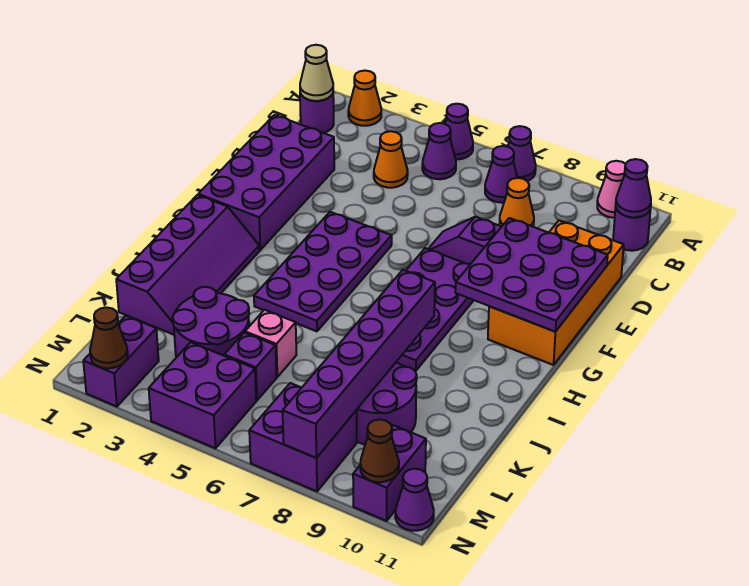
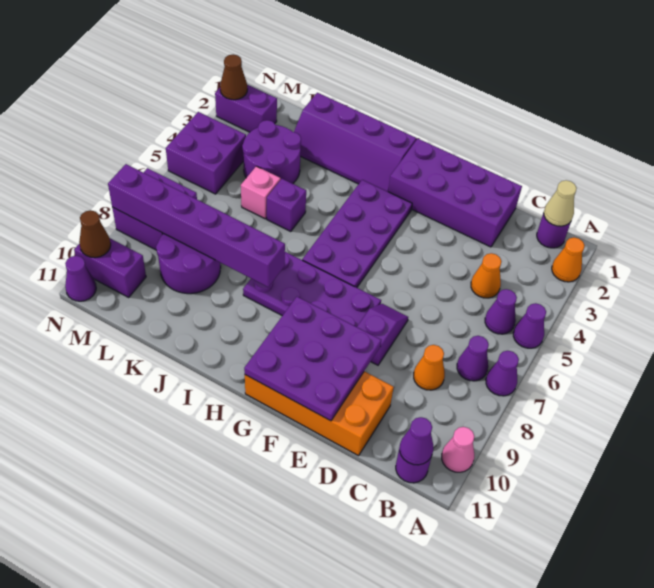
purple 2x4 plate [254,212,392,331] -> purple 2x4 plate turned to [302,180,412,288]
purple 1x1 brick [224,333,277,400] -> purple 1x1 brick moved to [267,179,306,231]

